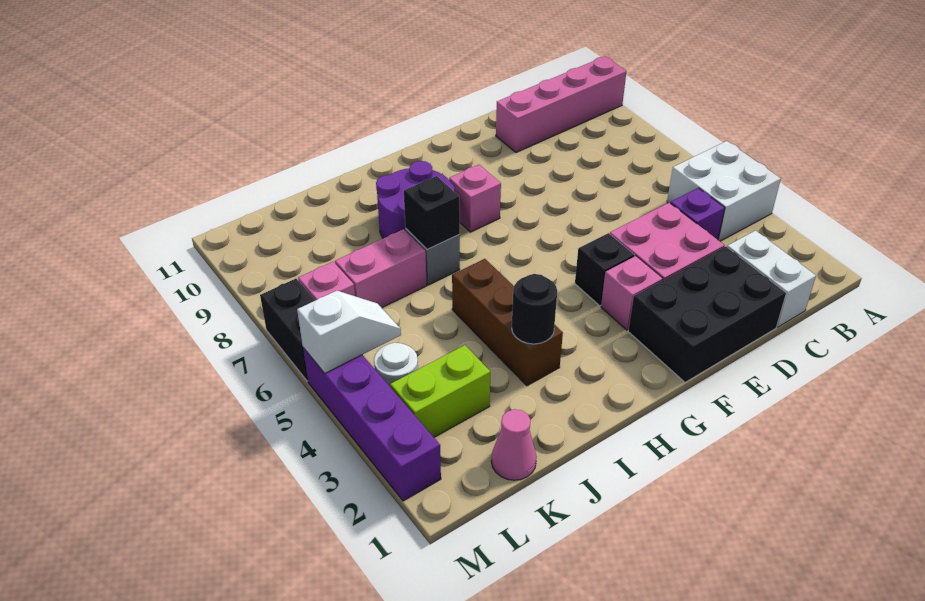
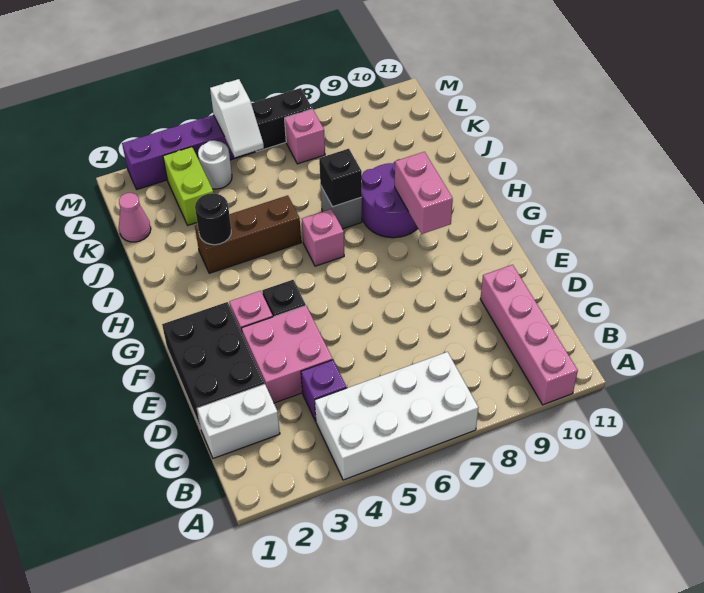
white 2x2 brick [667,141,781,241] -> white 2x4 brick [315,352,479,480]
pink 1x1 brick [449,165,501,232] -> pink 1x1 brick moved to [302,209,344,266]
pink 1x2 brick [335,229,427,308] -> pink 1x2 brick moved to [395,152,453,234]

